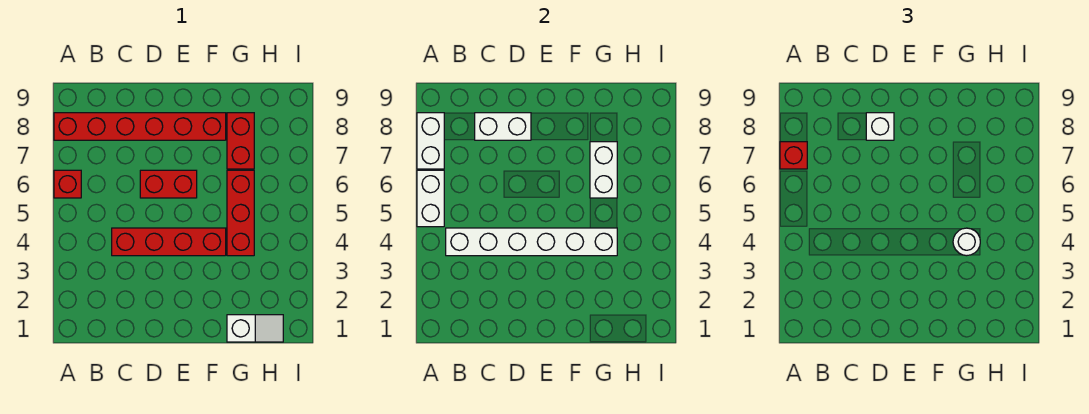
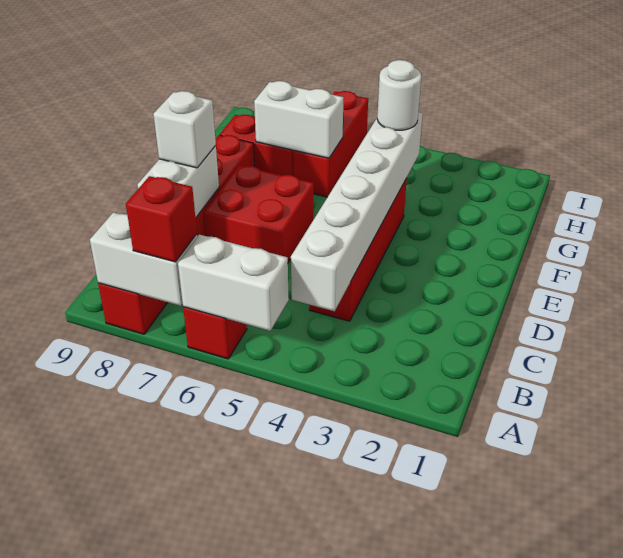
red 1x2 brick [140,170,197,198] -> red 2x2 brick [203,165,314,262]
white 1x2 slope [227,315,283,342] -> none
red 1x3 brick [227,170,254,256] -> red 1x3 brick turned to [293,91,368,197]

